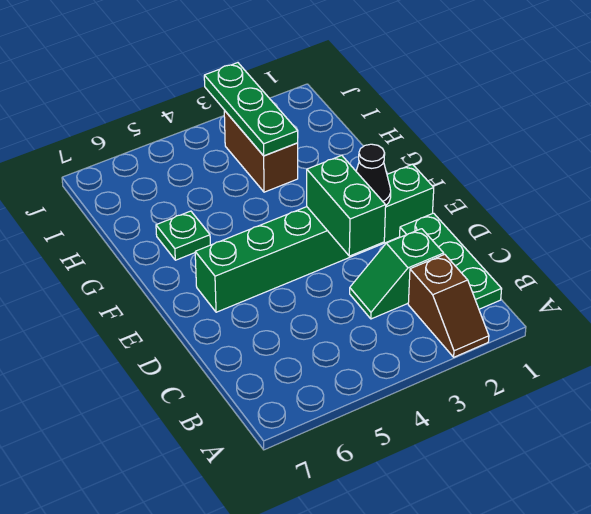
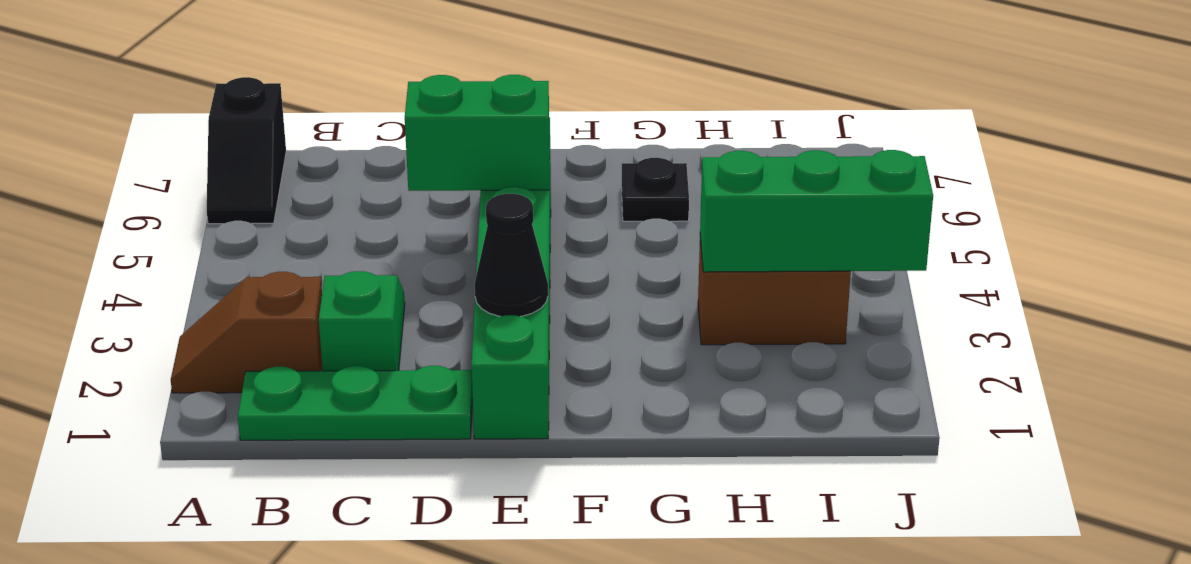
none -> black 1x2 slope [207,77,286,224]
green 1x2 brick [307,155,386,256] -> green 1x2 brick moved to [405,75,550,191]
green 1x1 plate [156,211,210,260] -> black 1x1 plate [622,158,689,221]
green 1x3 plate [204,63,298,156] -> green 1x3 brick [700,150,933,272]

